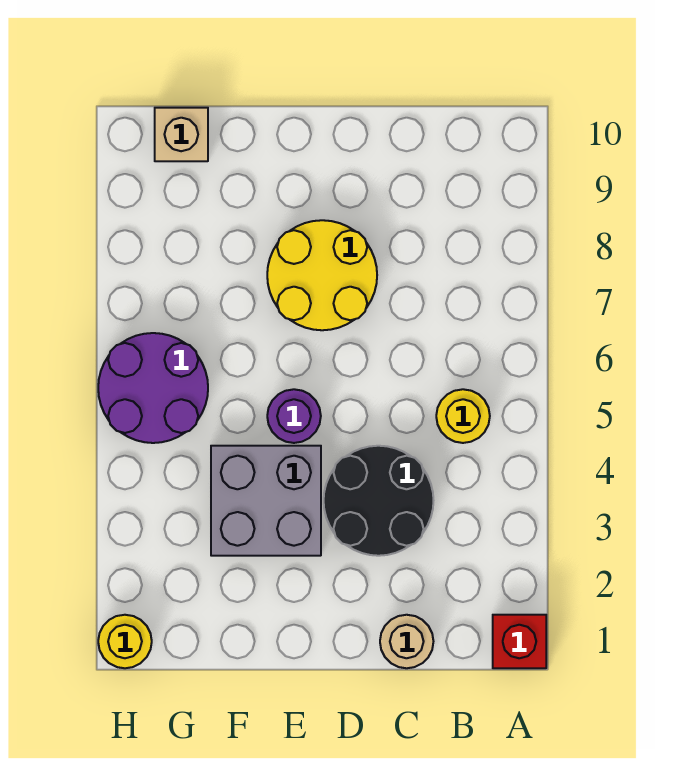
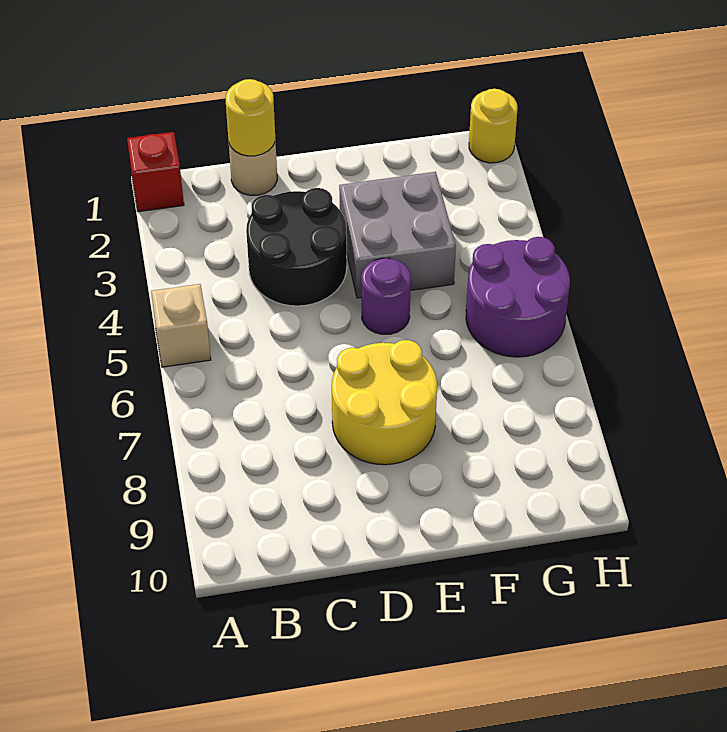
yellow 1x1 round brick [436,389,490,443] -> yellow 1x1 round brick moved to [226,79,275,156]
tan 1x1 brick [155,108,208,161] -> tan 1x1 brick moved to [151,284,211,367]

